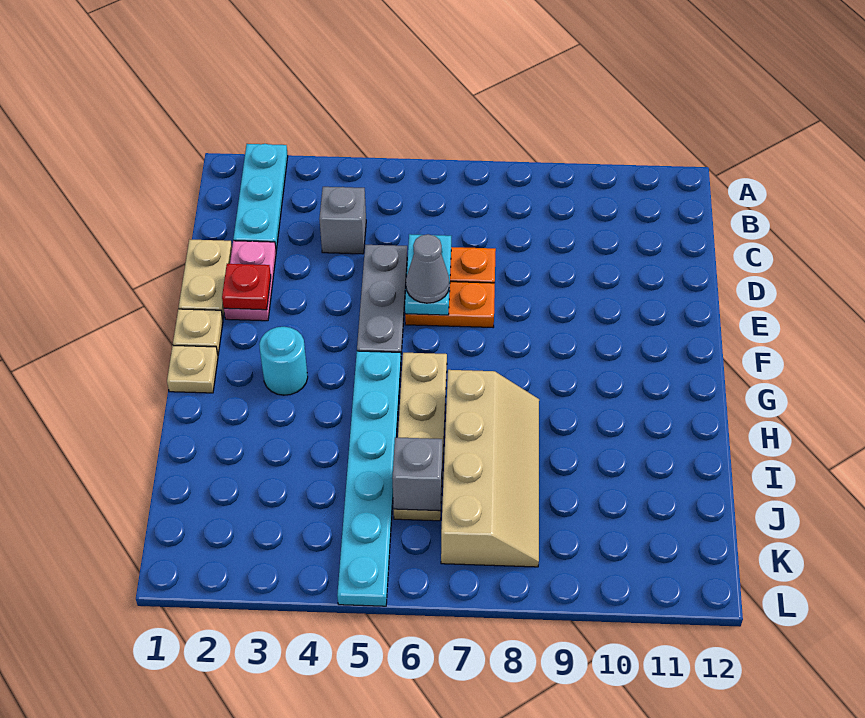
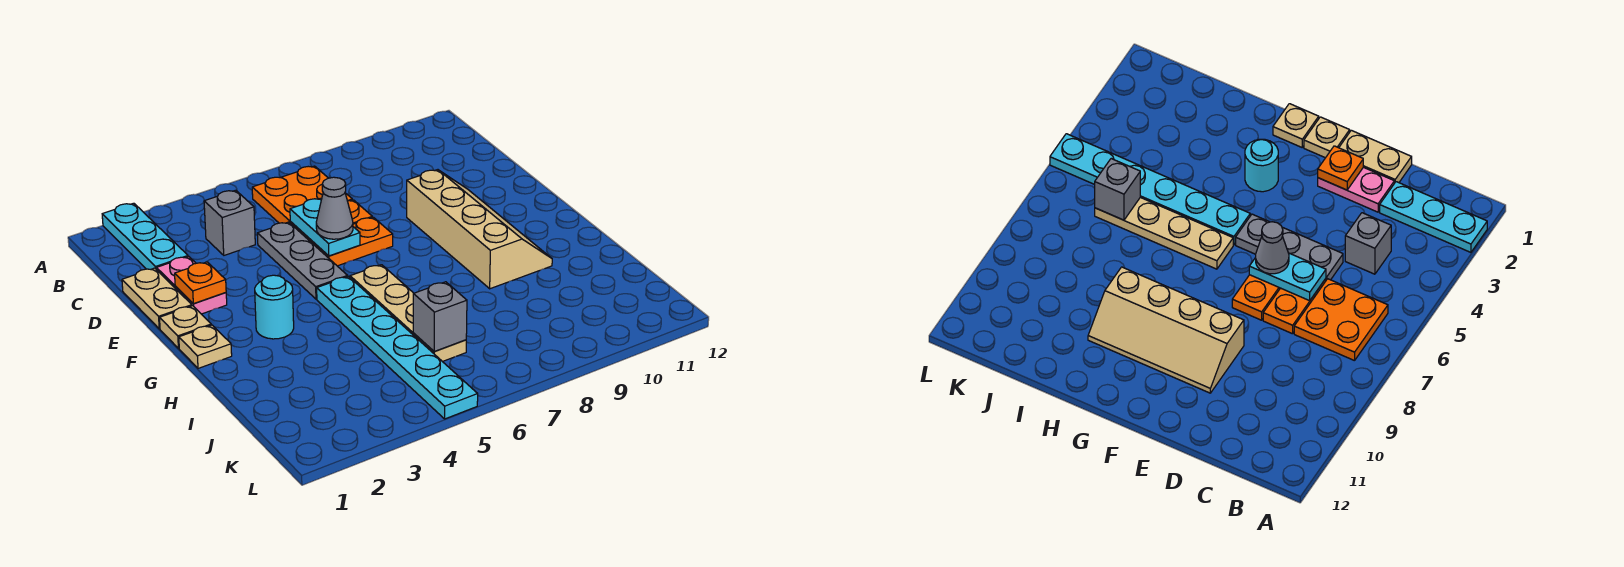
none -> orange 2x2 plate [252,166,352,223]
red 1x1 plate [222,264,271,310] -> orange 1x1 plate [175,262,226,304]
tan 2x4 slope [441,370,539,567] -> tan 2x4 slope moved to [407,170,552,289]

